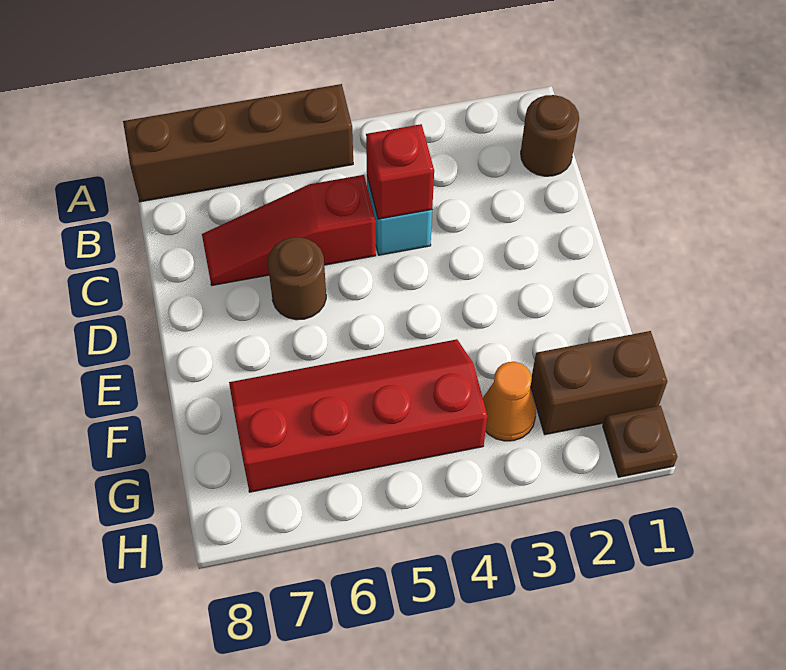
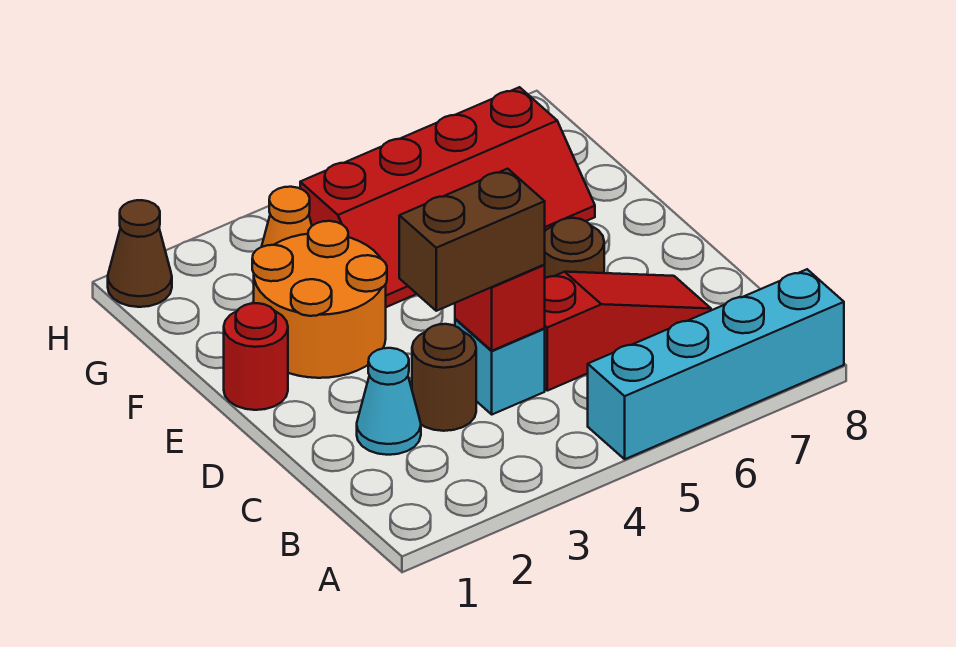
brown 1x4 brick [123,84,353,202] -> cyan 1x4 brick [588,269,844,459]
brown 1x1 round brick [521,95,579,176] -> brown 1x1 round brick moved to [412,324,476,431]
none -> cyan 1x1 cone [357,348,421,455]
none -> red 1x1 round brick [224,303,288,410]
none -> orange 2x2 round brick [252,221,387,378]
brown 1x2 brick [531,331,667,435] -> brown 1x2 brick moved to [399,169,545,311]
brown 1x1 plate [603,406,677,477] -> brown 1x1 cone [108,200,172,307]

